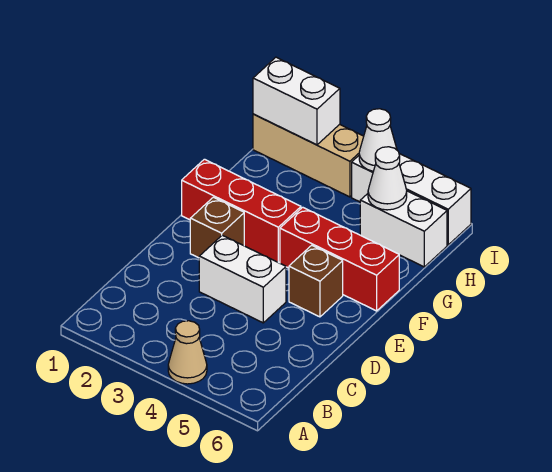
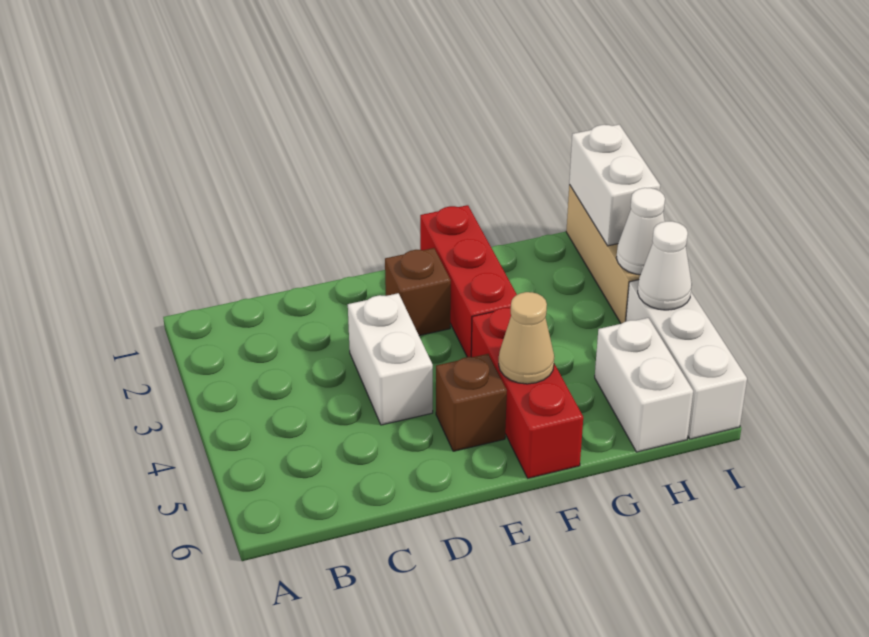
tan 1x1 cone [168,321,207,384] -> tan 1x1 cone moved to [499,292,554,384]
white 1x1 cone [368,147,407,210] -> white 1x1 cone moved to [616,188,665,275]

